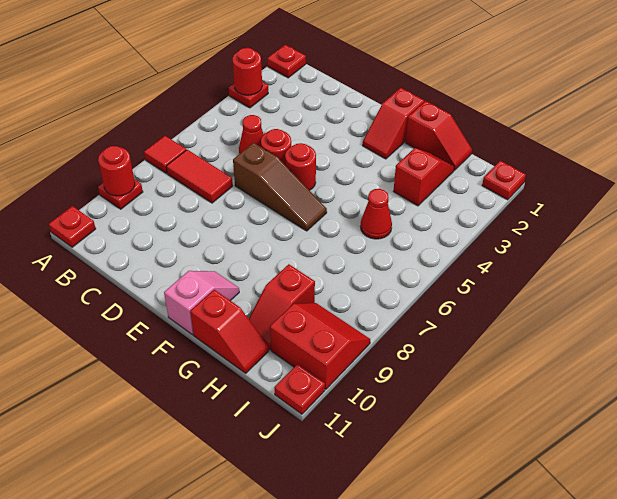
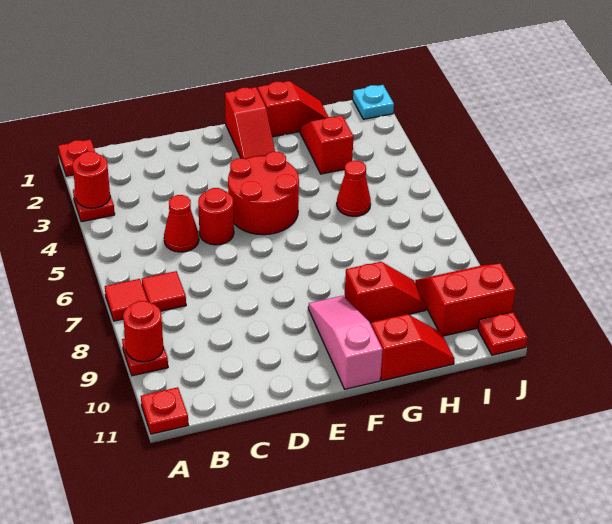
red 1x2 tile [166,150,233,203] -> red 1x1 tile [142,271,186,311]
brown 1x3 slope [233,143,327,231] -> none
red 1x1 round brick [285,143,316,190] -> red 2x2 round brick [228,152,299,235]
pink 1x2 slope [164,271,239,335] -> pink 1x3 slope [308,296,382,389]
red 1x2 slope [249,264,315,350] -> red 1x2 slope turned to [345,262,426,323]
red 1x1 plate [482,161,526,200] -> cyan 1x1 plate [353,85,394,119]

